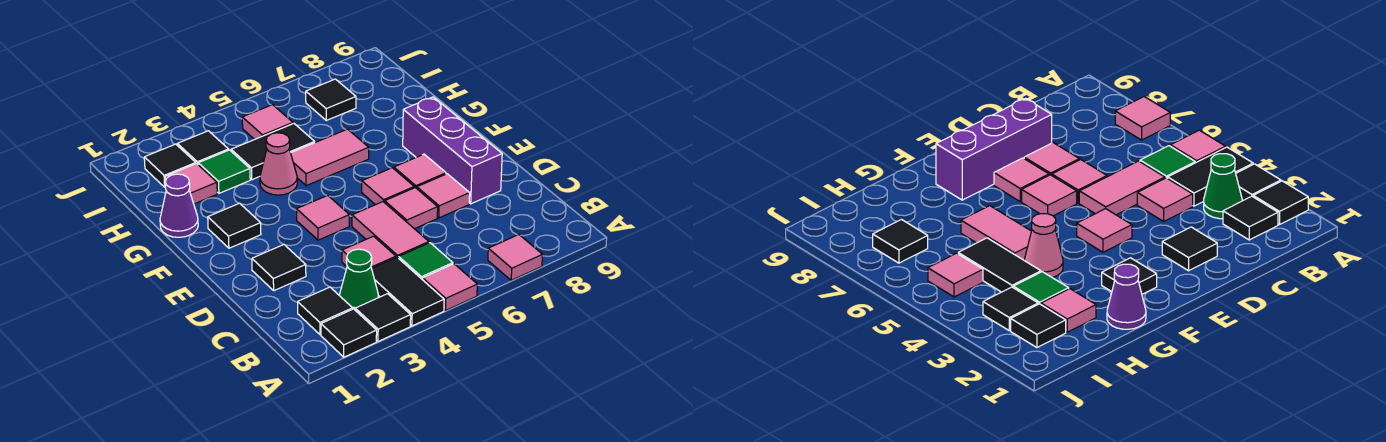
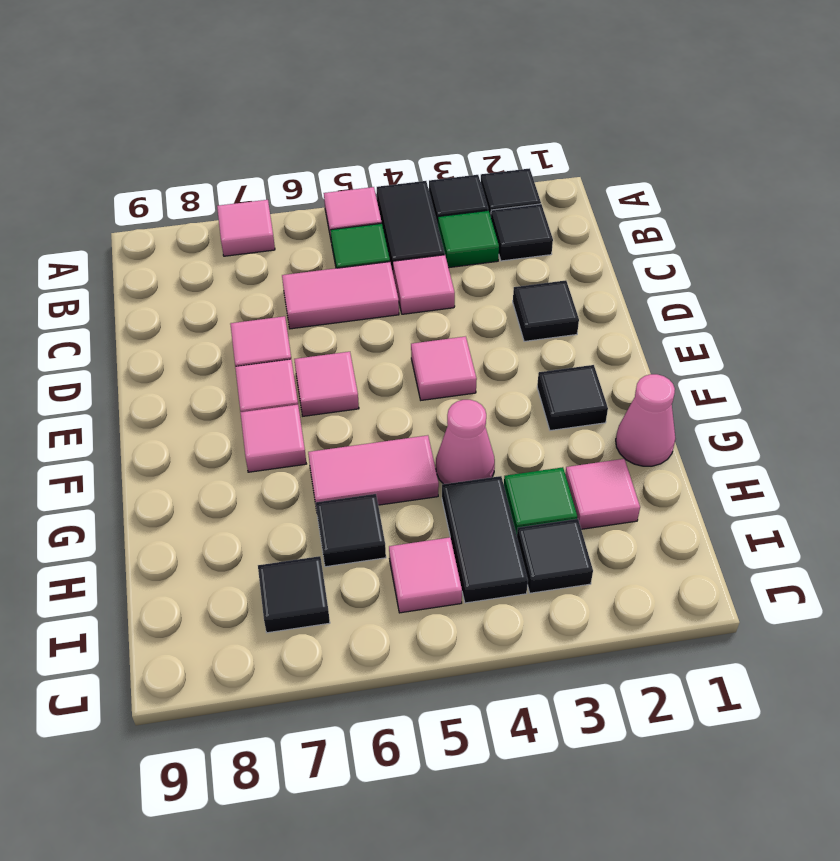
green 1x1 cone [339,249,379,310] -> green 1x1 tile [438,211,499,268]
pink 1x2 tile [352,202,429,258] -> pink 1x2 tile turned to [282,262,399,329]
pink 1x1 tile [385,188,438,229] -> pink 1x1 tile moved to [240,405,306,472]
purple 1x3 brick [403,97,502,204] -> none
purple 1x1 cone [160,174,198,237] -> pink 1x1 cone [616,374,675,466]
black 1x2 tile [231,124,315,180] -> black 1x2 tile turned to [442,476,528,603]
black 1x1 tile [144,144,196,187] -> black 1x1 tile moved to [316,494,386,567]

